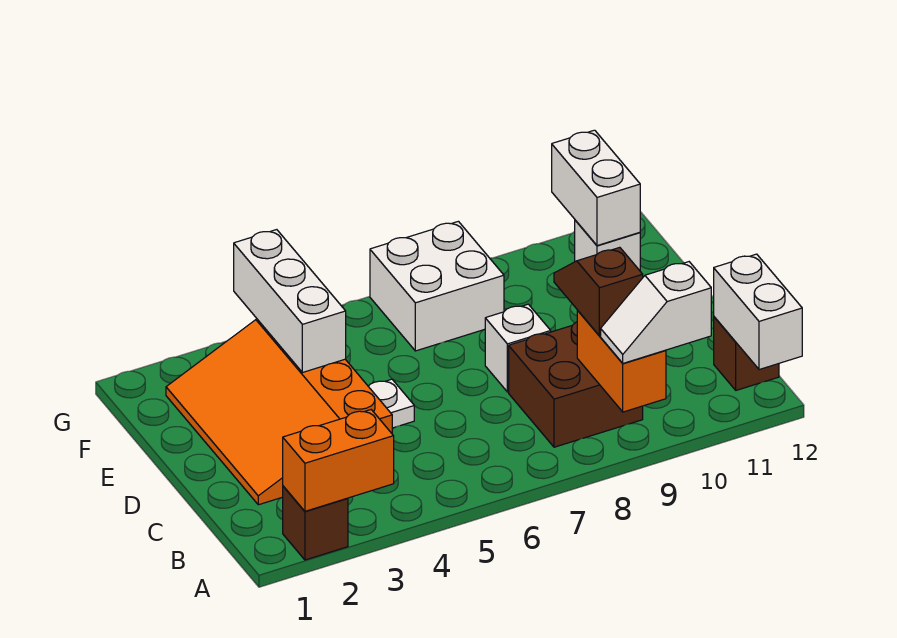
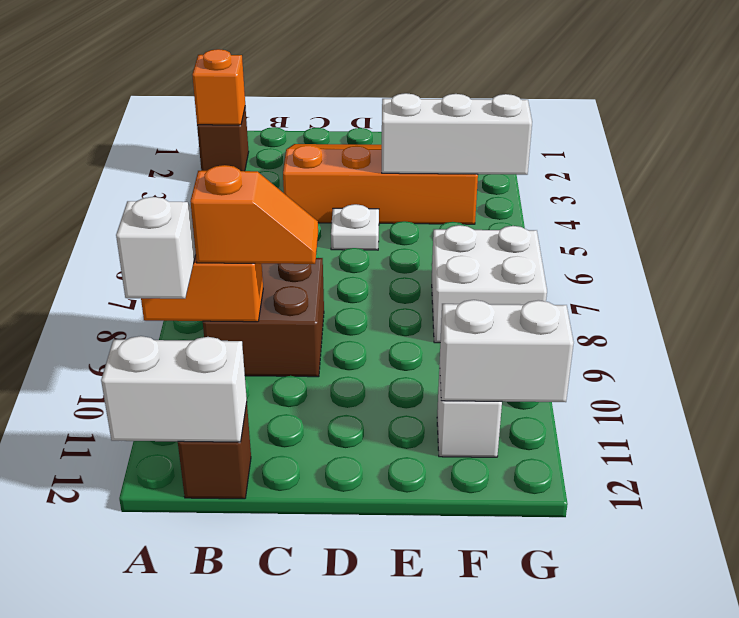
orange 1x2 brick [283,410,394,511] -> orange 1x1 brick [192,49,245,125]
brown 1x2 slope [554,247,643,336] -> orange 1x2 slope [190,165,318,264]
white 1x1 brick [485,304,551,392] -> none

